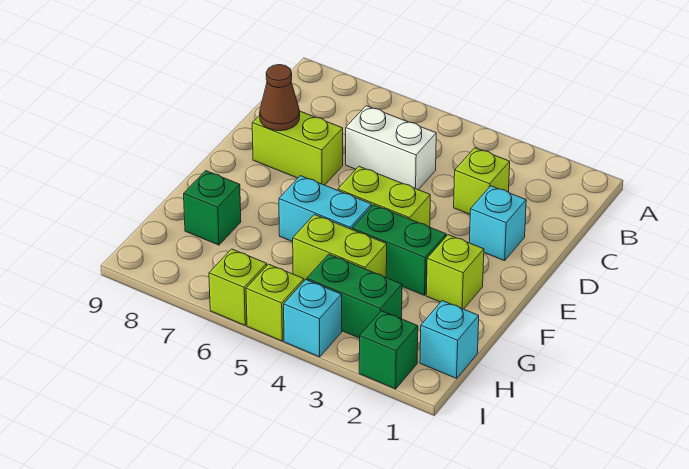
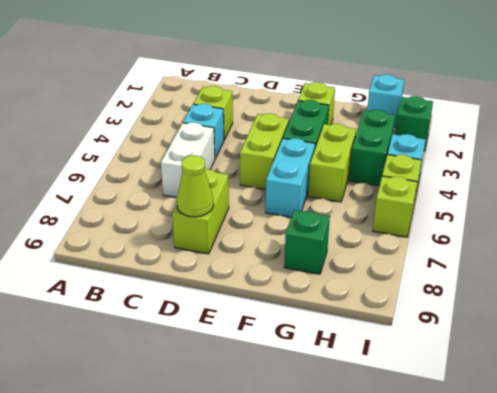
cyan 1x1 brick [469,186,526,261] -> cyan 1x1 brick moved to [183,104,224,159]
brown 1x1 cone [260,65,300,131] -> lime 1x1 cone [177,156,214,217]

